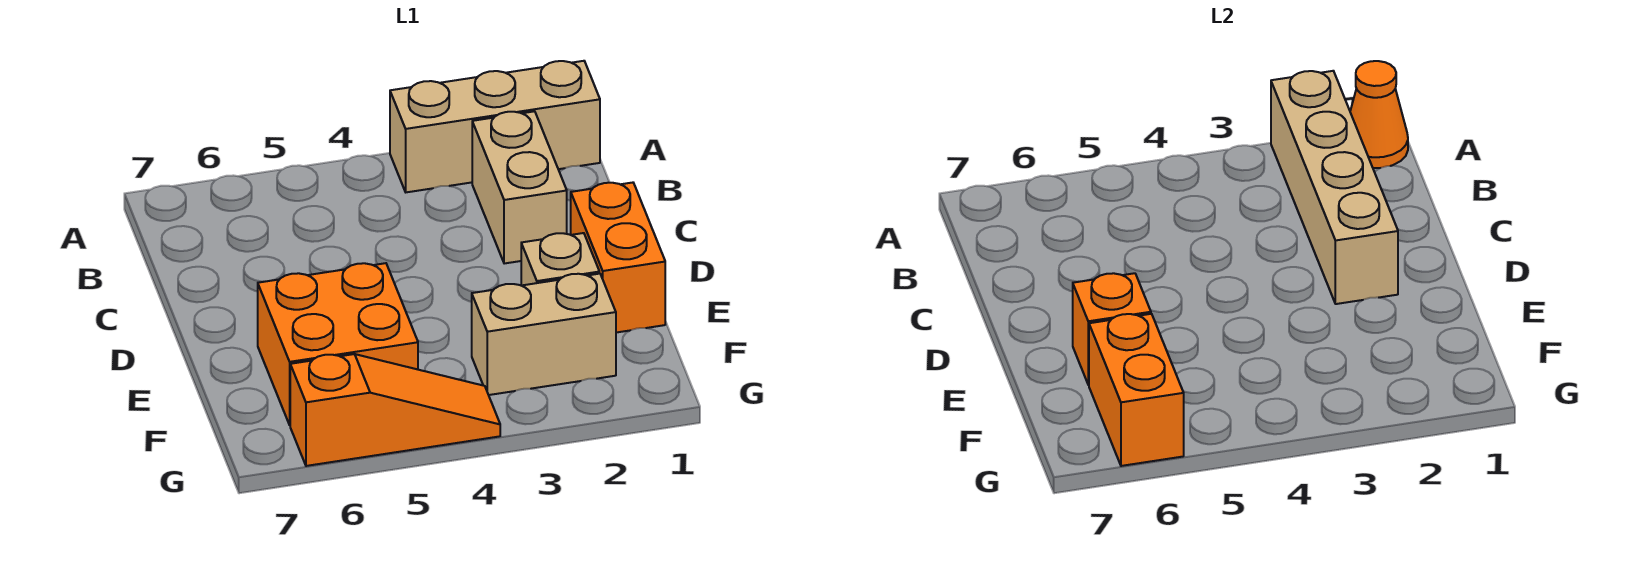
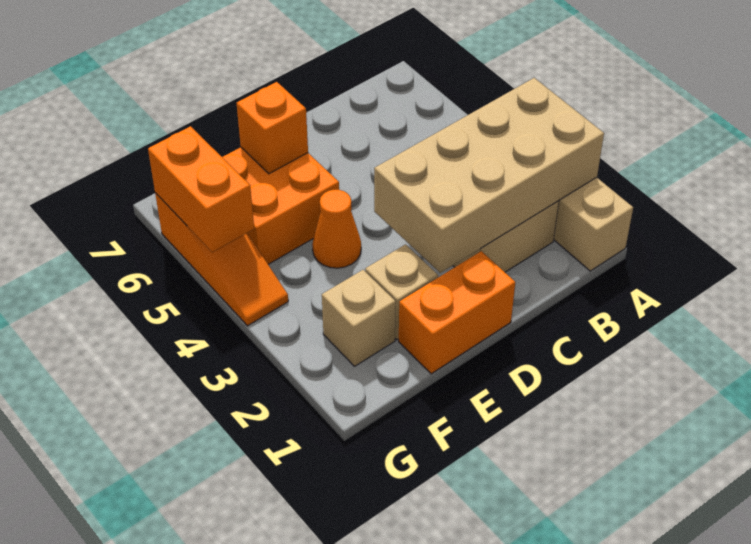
orange 1x1 cone [1350,61,1408,168] -> orange 1x1 cone moved to [312,190,361,268]
tan 1x4 brick [1271,71,1398,304] -> tan 2x4 brick [374,78,604,273]
tan 1x2 brick [472,274,616,395] -> tan 1x1 brick [322,270,396,366]
orange 1x2 brick [1089,314,1184,466] -> orange 1x2 brick turned to [148,126,254,252]

